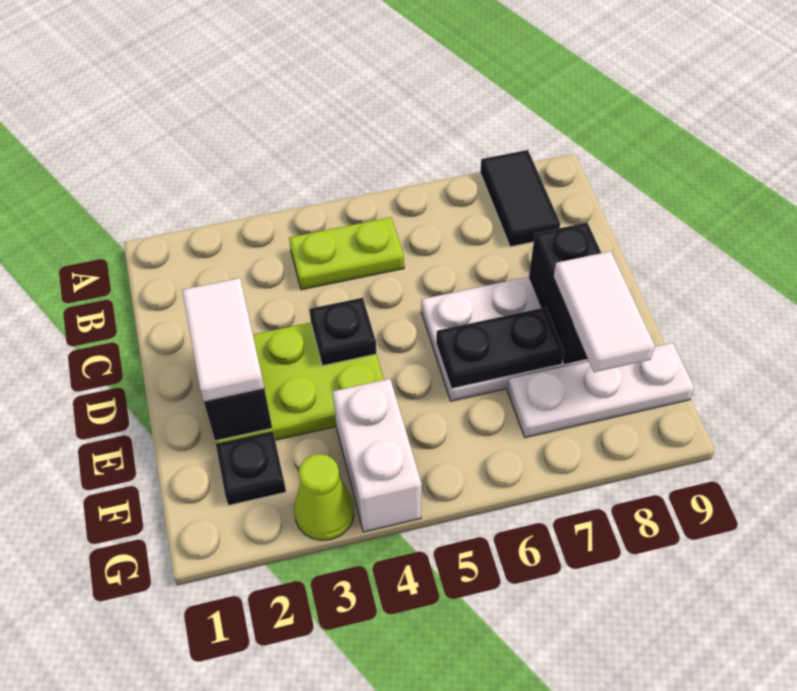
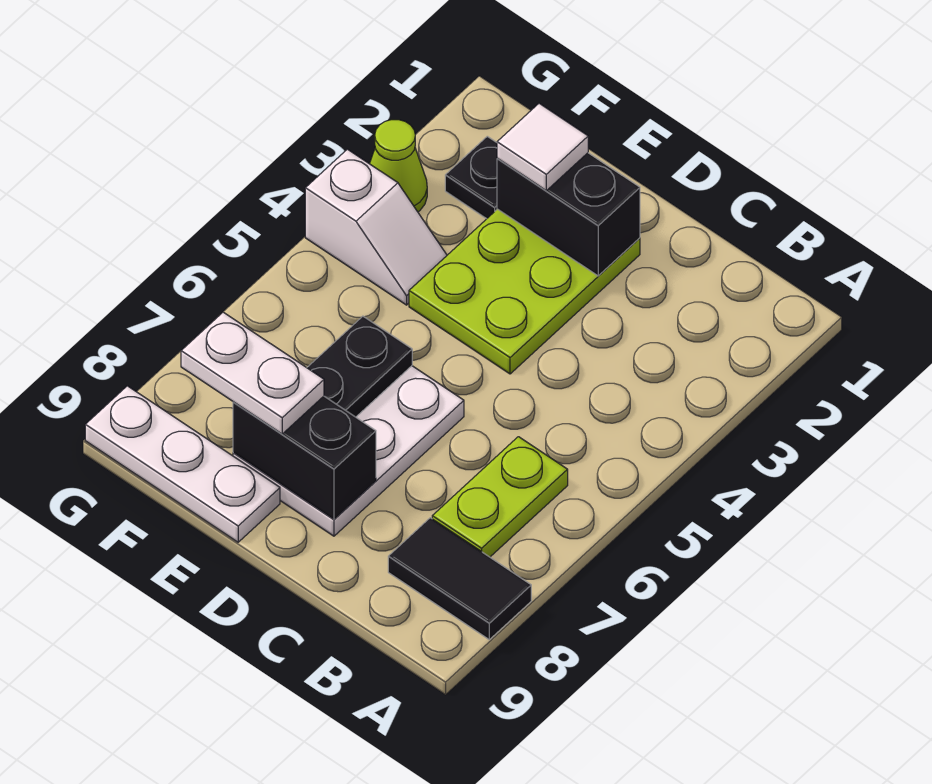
lime 1x2 plate [289,217,404,290] -> lime 1x2 plate moved to [432,437,568,557]
white 1x2 tile [182,278,264,402] -> white 1x1 tile [497,103,588,191]
black 1x1 plate [309,298,376,366] -> none
white 1x2 tile [554,251,655,372] -> white 1x2 plate [181,312,324,434]
white 1x2 brick [333,379,422,532] -> white 1x2 slope [305,149,447,305]
white 1x3 plate [508,343,694,438] -> white 1x3 plate turned to [85,386,280,542]

